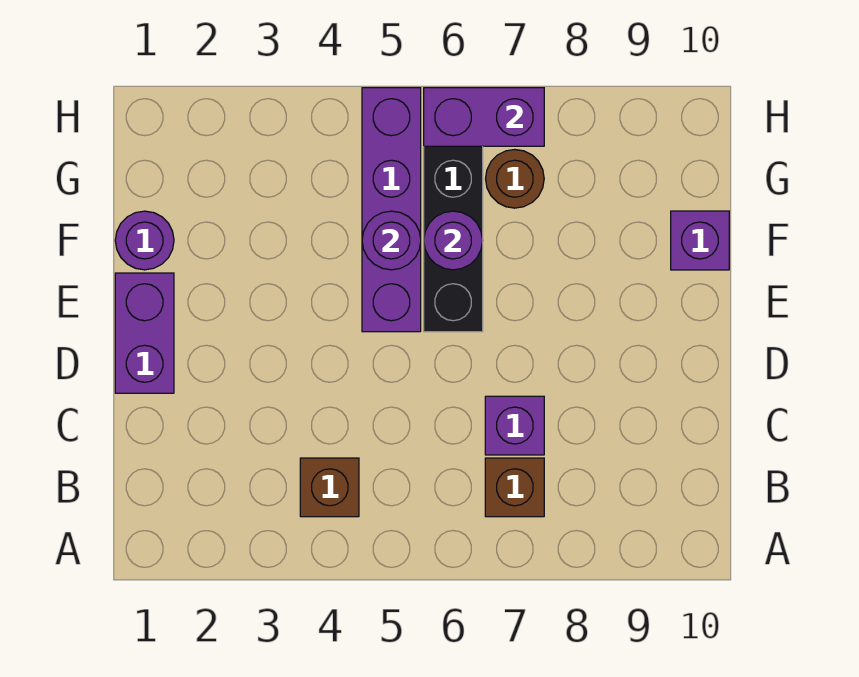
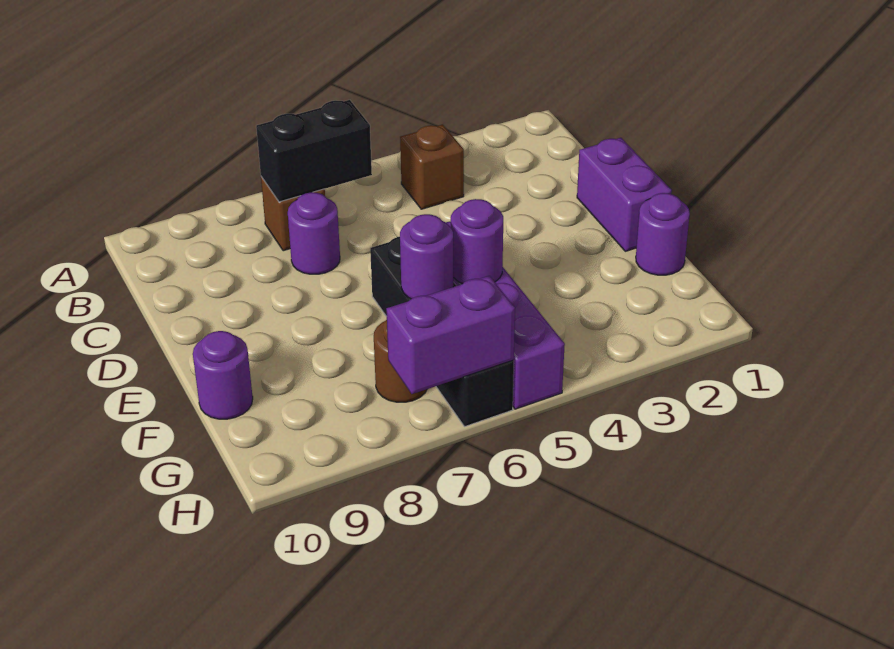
none -> black 1x2 brick [256,100,372,202]
purple 1x1 brick [485,396,544,455] -> purple 1x1 round brick [288,192,340,274]
purple 1x1 brick [671,211,729,270] -> purple 1x1 round brick [193,331,253,419]

